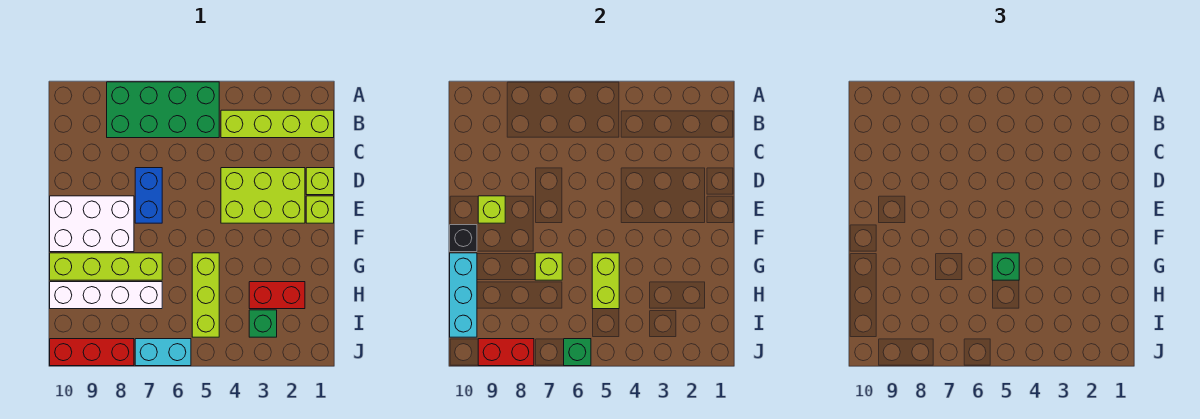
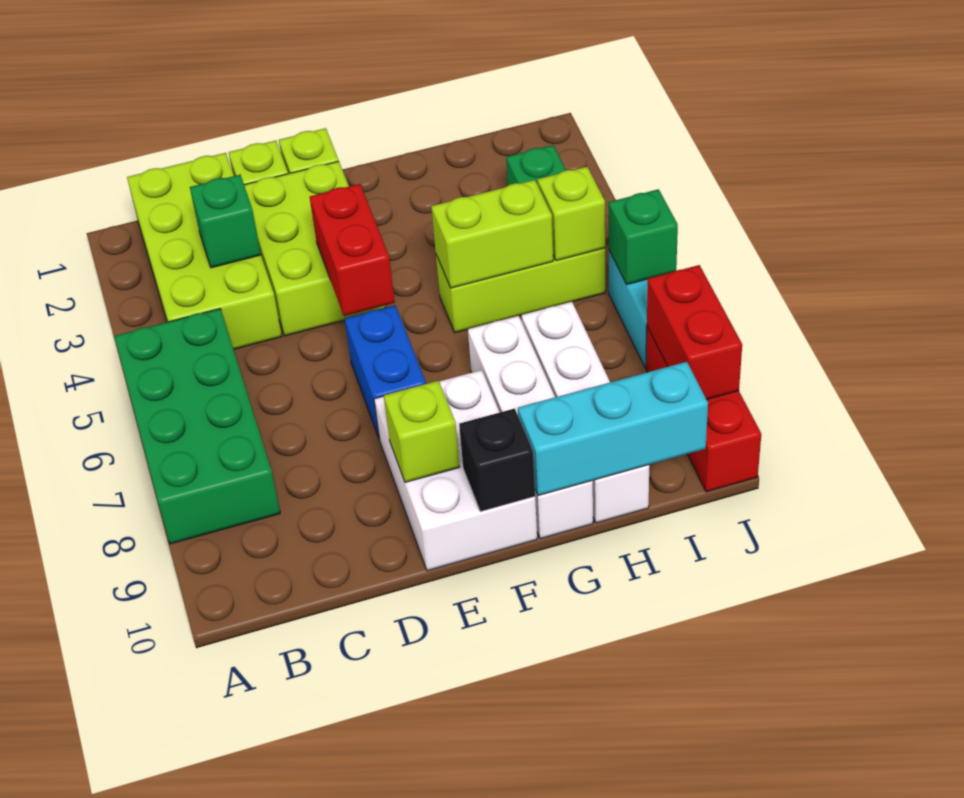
lime 1x4 brick [221,110,334,138] -> lime 2x4 brick [127,153,282,349]
blue 1x2 brick [135,168,162,223] -> blue 1x2 brick turned to [345,305,426,440]
green 1x1 brick [992,253,1019,280] -> green 1x1 brick moved to [190,175,261,268]
lime 1x4 brick [50,253,162,280] -> white 1x4 brick [468,316,593,539]
lime 1x1 brick [535,253,562,280] -> lime 1x1 brick moved to [537,167,605,261]
red 1x2 brick [249,282,305,309] -> red 1x2 brick moved to [310,184,395,316]

